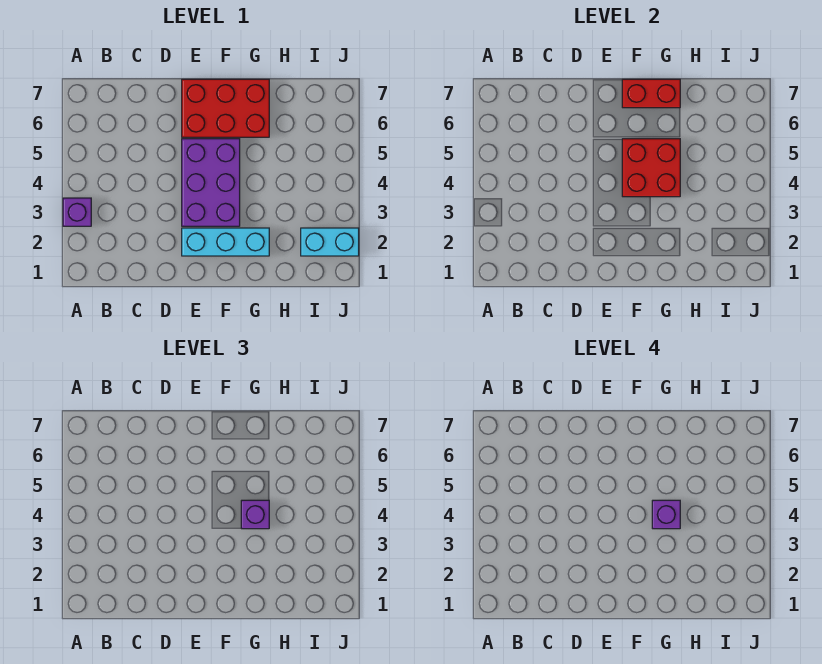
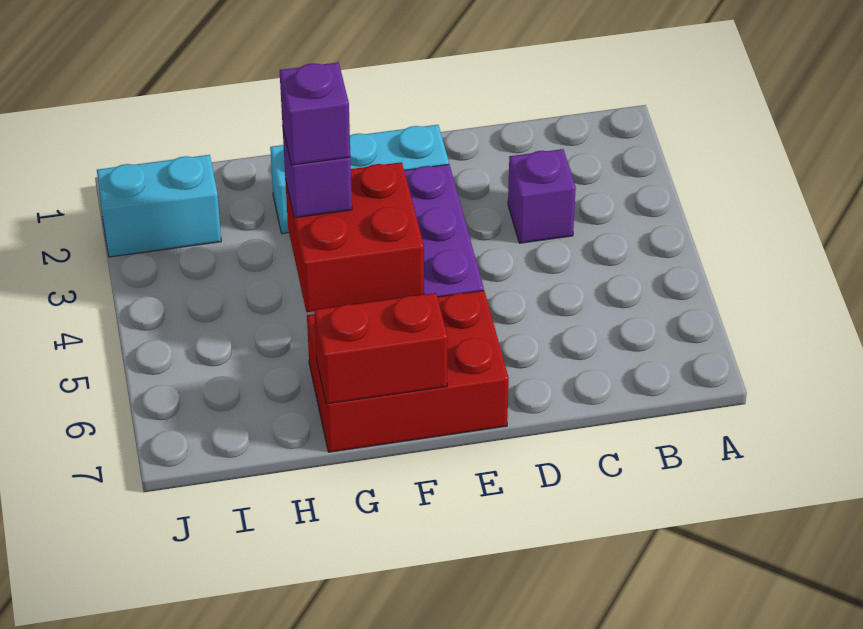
purple 1x1 brick [63,198,91,226] -> purple 1x1 brick moved to [508,149,576,243]

